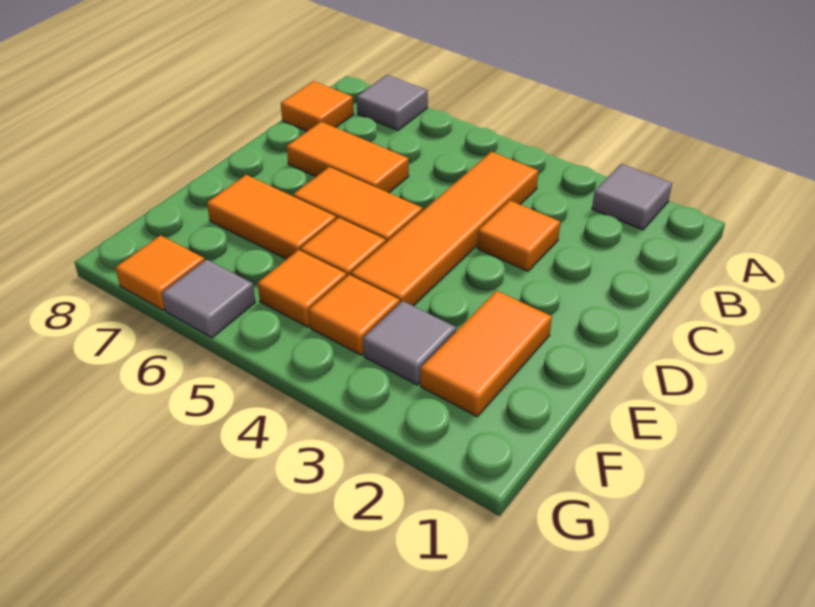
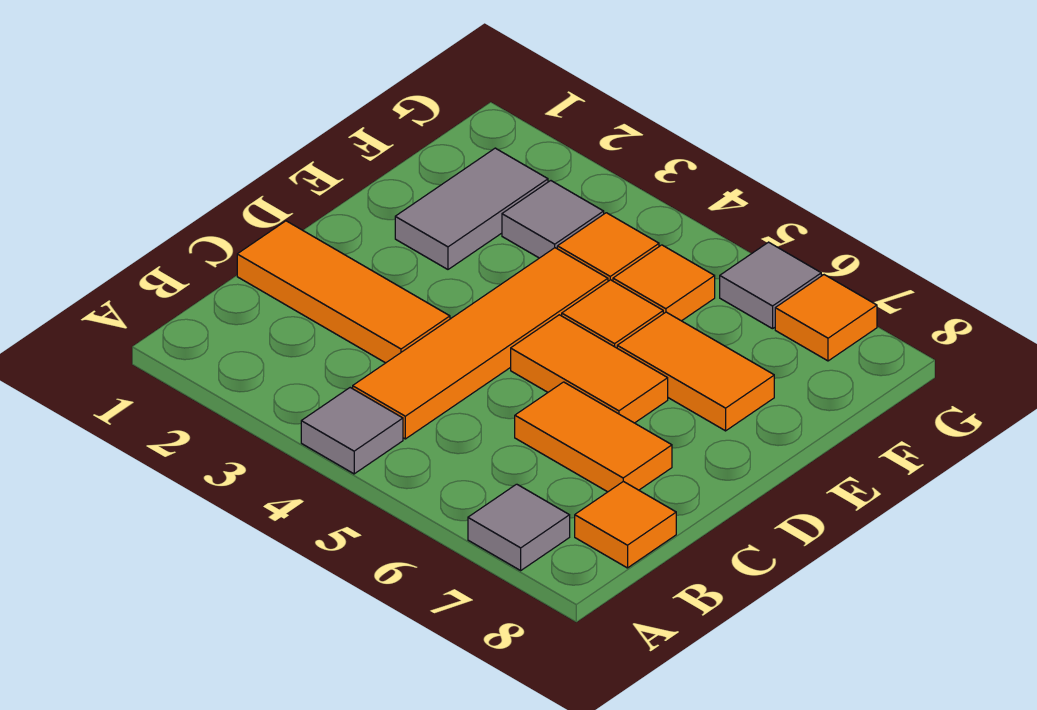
grey 1x1 tile [592,164,672,230] -> grey 1x1 tile moved to [301,388,403,474]
orange 1x1 tile [477,201,561,271] -> orange 1x3 tile [237,221,450,363]
orange 1x2 tile [420,291,552,416] -> grey 1x2 tile [395,148,548,269]

